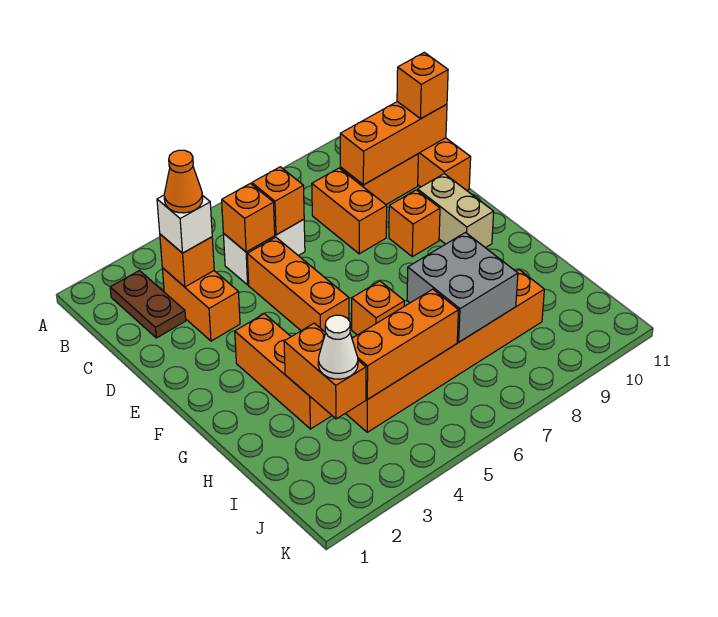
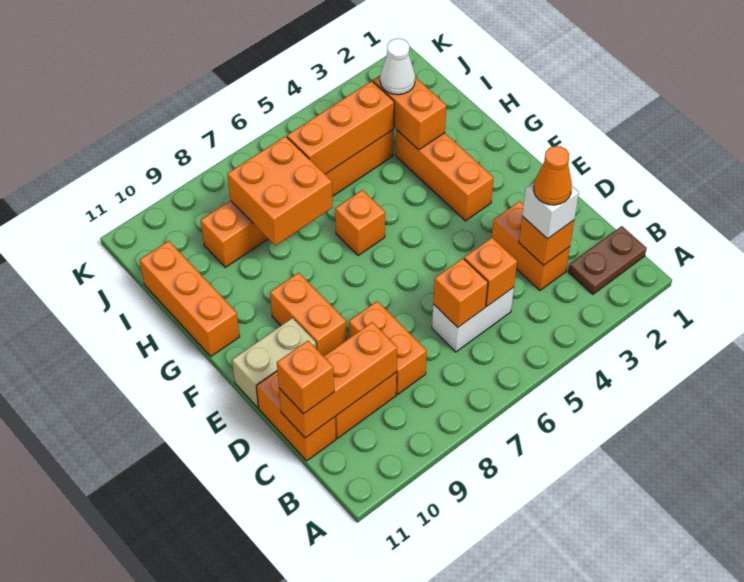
brown 1x2 plate [110,271,186,338] -> brown 1x2 plate turned to [568,226,647,294]
orange 1x3 brick [247,237,349,332] -> orange 1x3 brick moved to [140,241,240,356]
orange 1x1 brick [389,190,440,257] -> orange 1x2 brick [270,273,347,356]
tan 1x2 brick [418,174,494,248] -> tan 1x2 brick turned to [232,318,316,408]
grey 2x2 brick [407,233,518,342] -> orange 2x2 brick [227,136,333,246]

